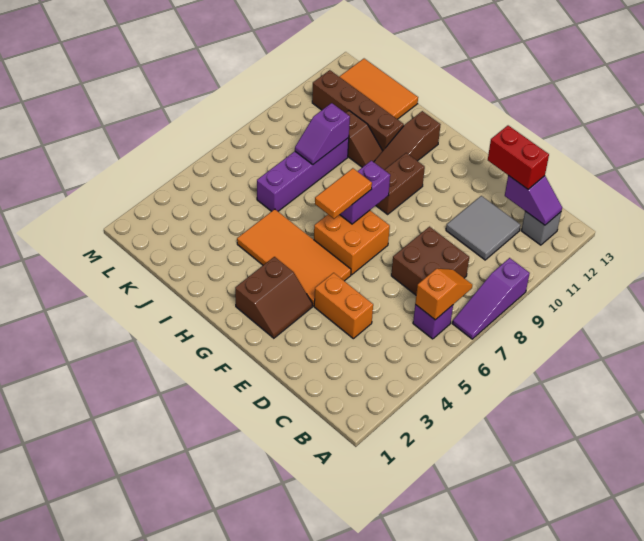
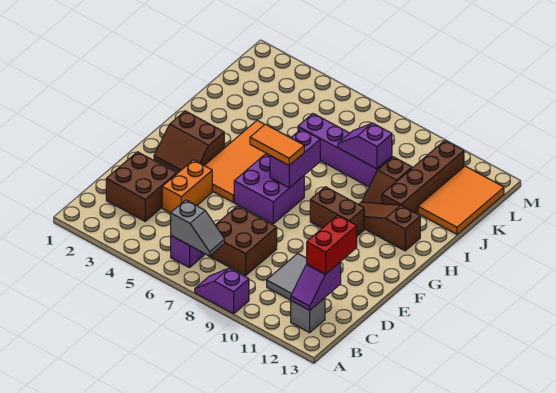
purple 1x3 slope [452,258,530,339] -> purple 1x2 slope [195,268,249,314]
orange 1x2 slope [415,269,472,320] -> grey 1x2 slope [171,200,225,256]
none -> brown 2x2 brick [106,152,177,221]
orange 2x2 brick [314,210,390,275] -> purple 2x2 brick [234,154,304,224]
purple 1x2 brick [340,161,390,224] -> purple 1x2 brick turned to [270,129,320,188]

